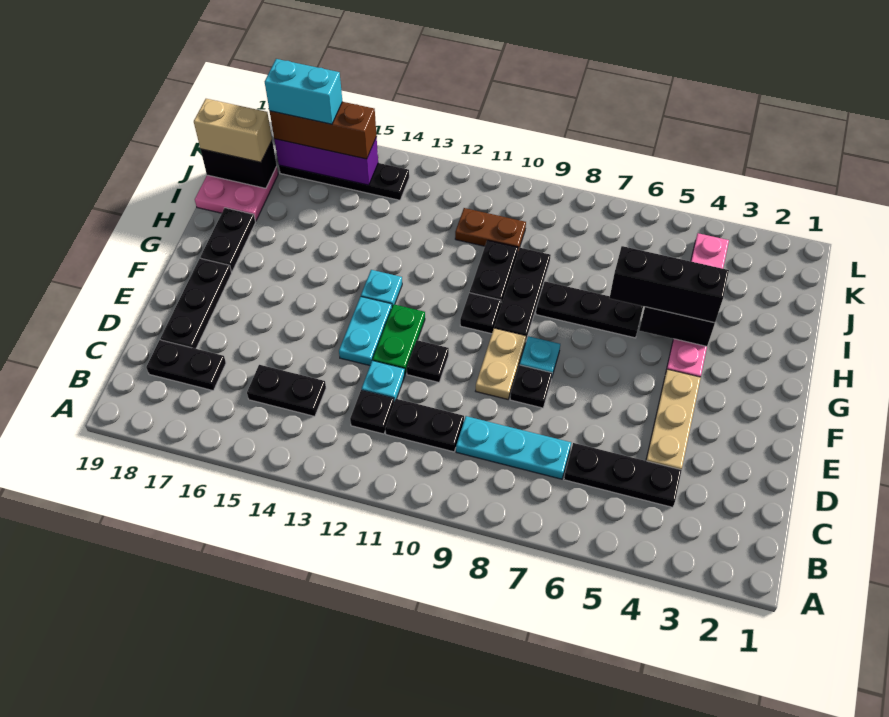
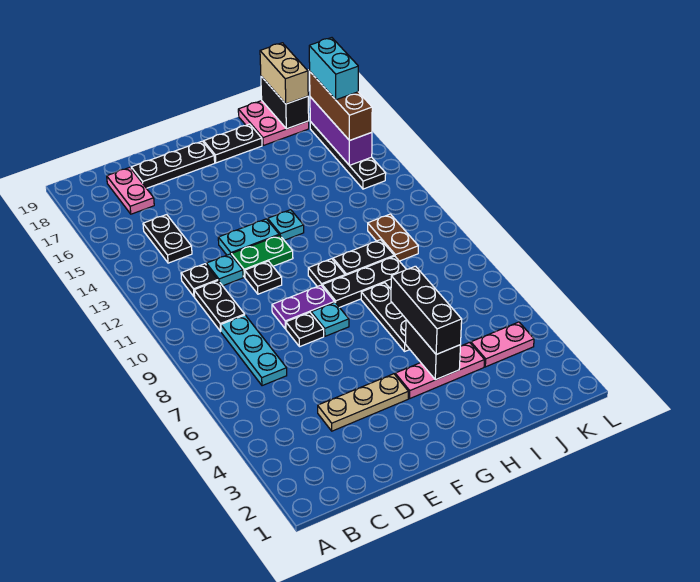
black 1x3 plate [564,443,682,507] -> none
black 1x2 plate [146,340,226,391] -> pink 1x2 plate [107,167,154,214]
tan 1x2 plate [476,328,526,399] -> purple 1x2 plate [272,285,335,329]

